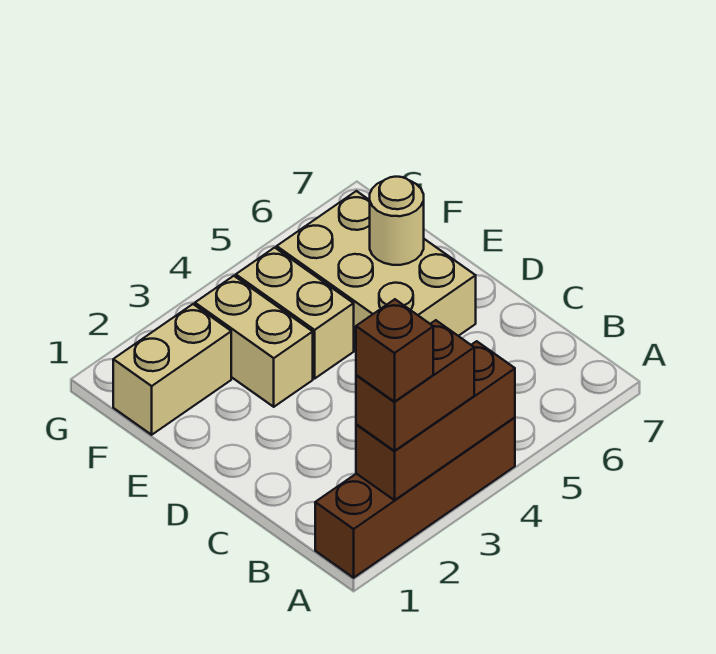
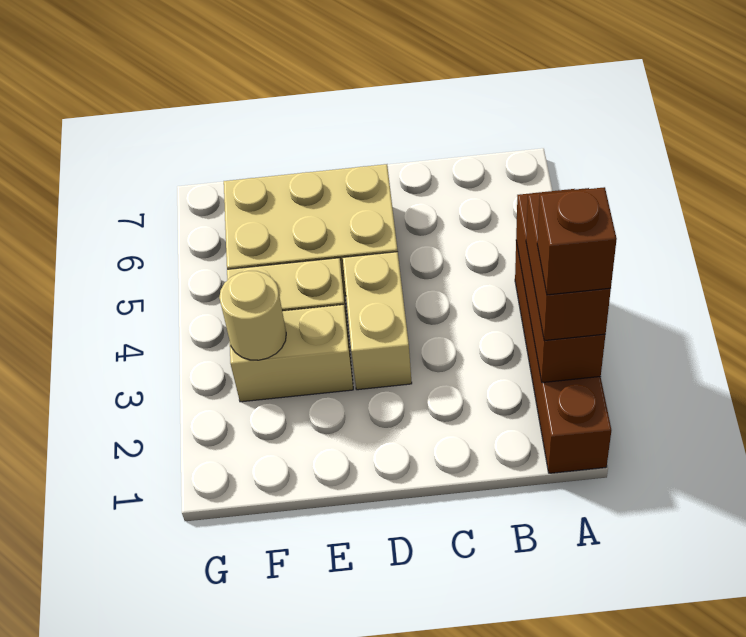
tan 1x1 round brick [370,177,424,265] -> tan 1x1 round brick moved to [219,271,286,360]
tan 1x2 brick [113,304,231,435] -> tan 1x2 brick moved to [343,252,412,390]

